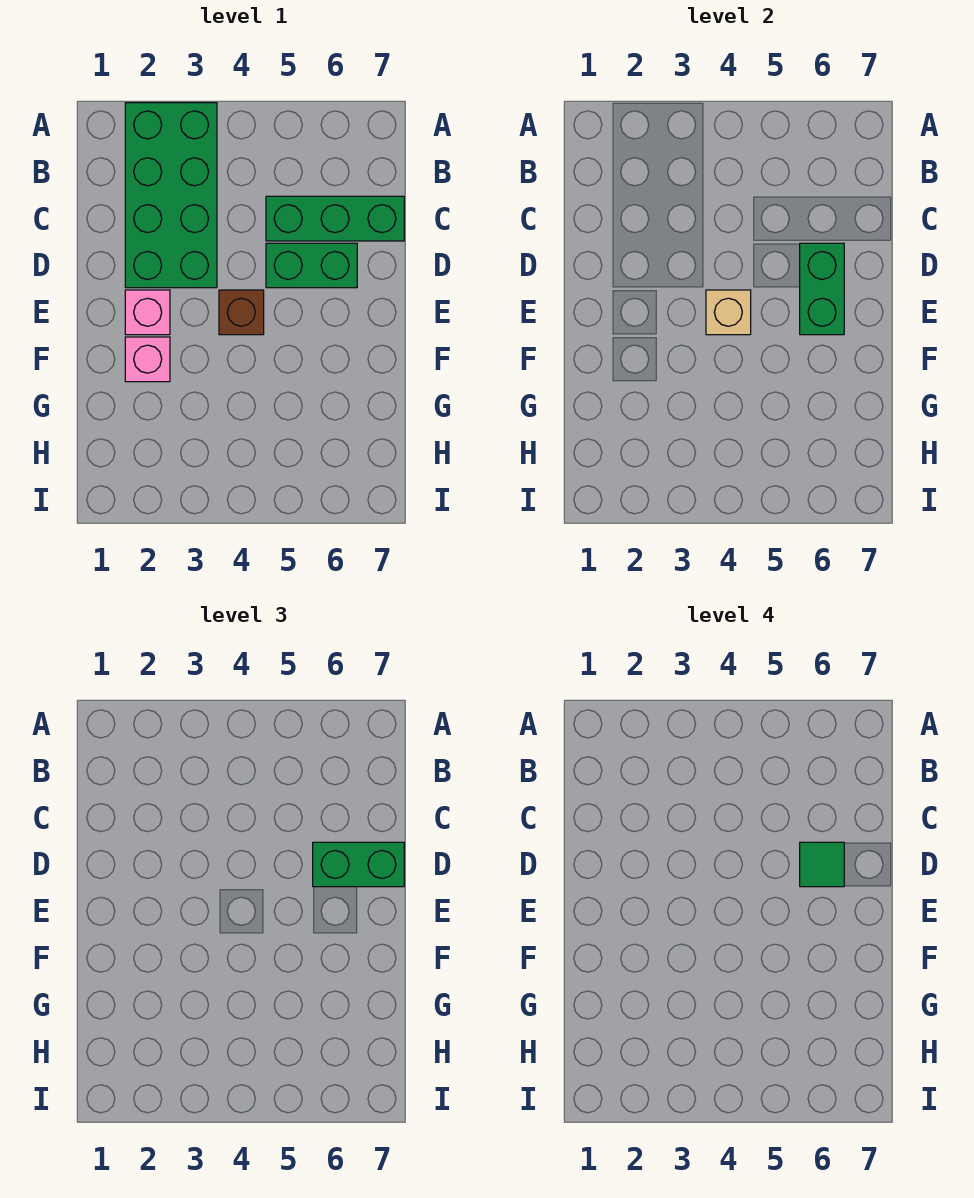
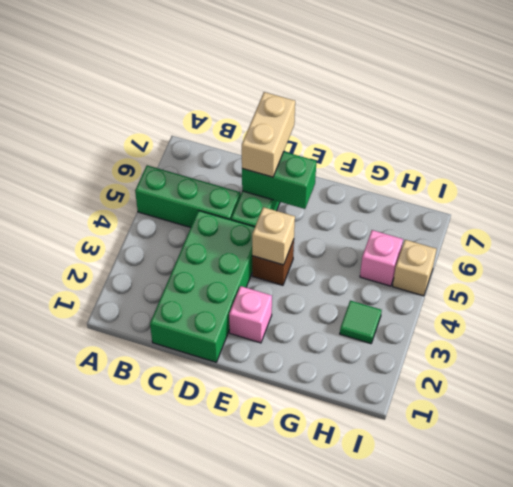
green 2x4 brick [125,103,217,288] -> green 2x4 brick turned to [150,211,255,362]
green 1x3 brick [266,196,404,241] -> green 1x3 brick turned to [135,165,240,228]
green 1x2 brick [313,842,404,887] -> tan 1x2 brick [242,92,295,177]
green 1x1 tile [800,842,844,887] -> green 1x1 tile moved to [340,300,382,344]
pink 1x1 brick [125,337,170,382] -> pink 1x1 brick moved to [360,230,403,286]
none -> tan 1x1 brick [393,240,436,296]

